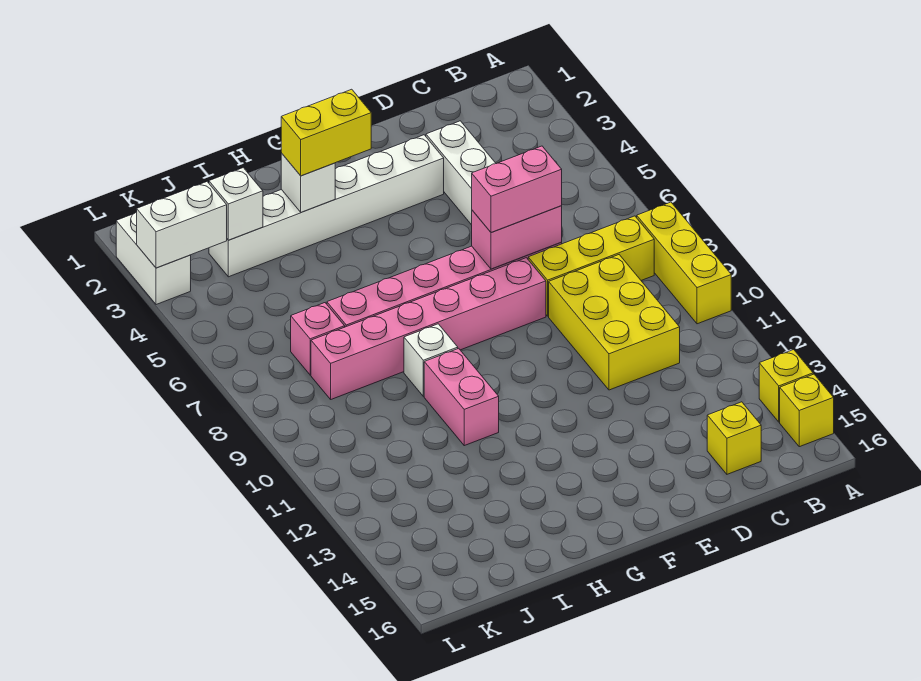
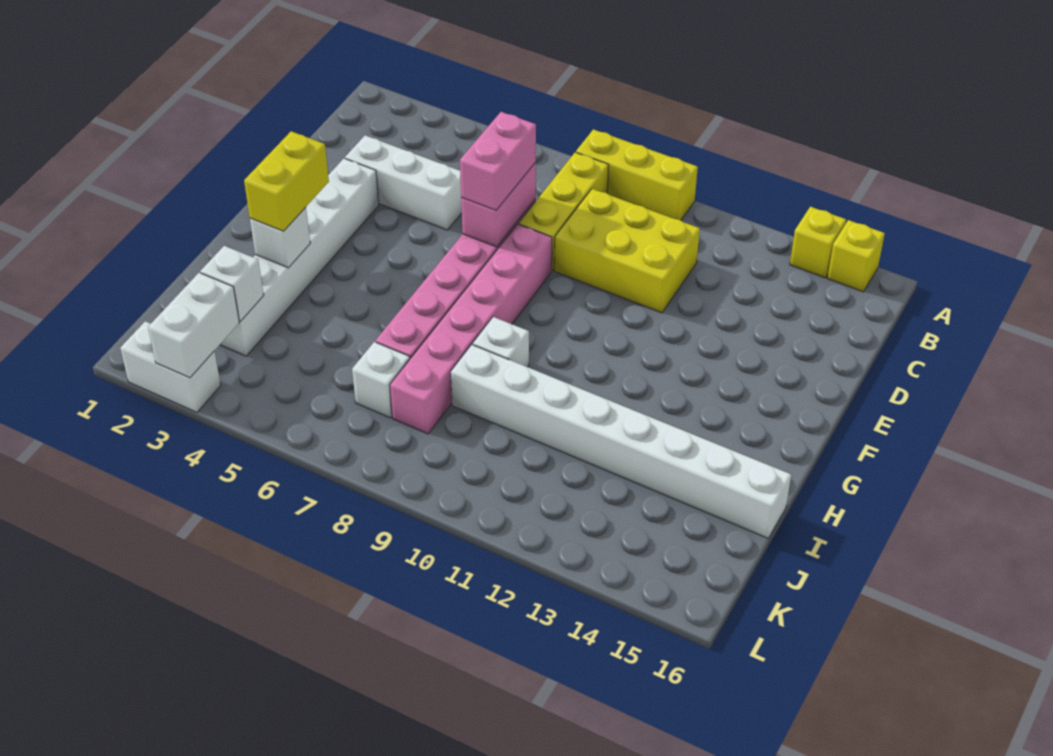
yellow 1x1 brick [707,402,761,474] -> none
pink 1x2 brick [424,348,499,446] -> none
none -> white 1x8 brick [451,345,791,538]
pink 1x1 brick [291,303,345,375] -> white 1x1 brick [352,342,410,418]

